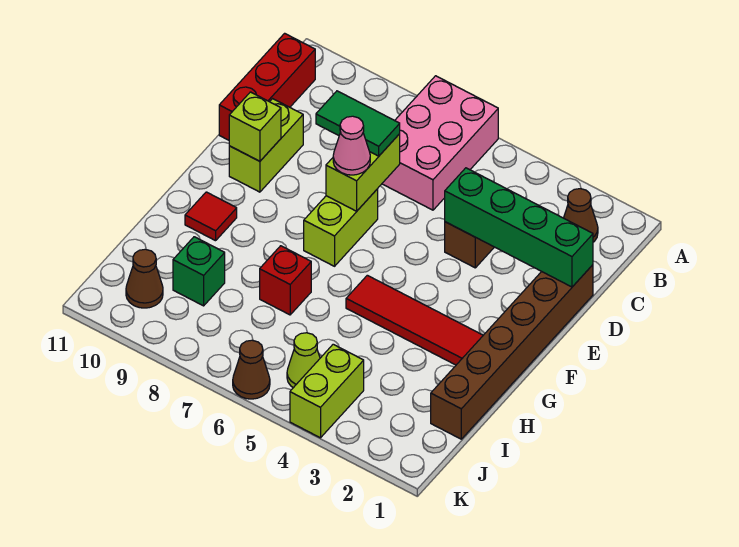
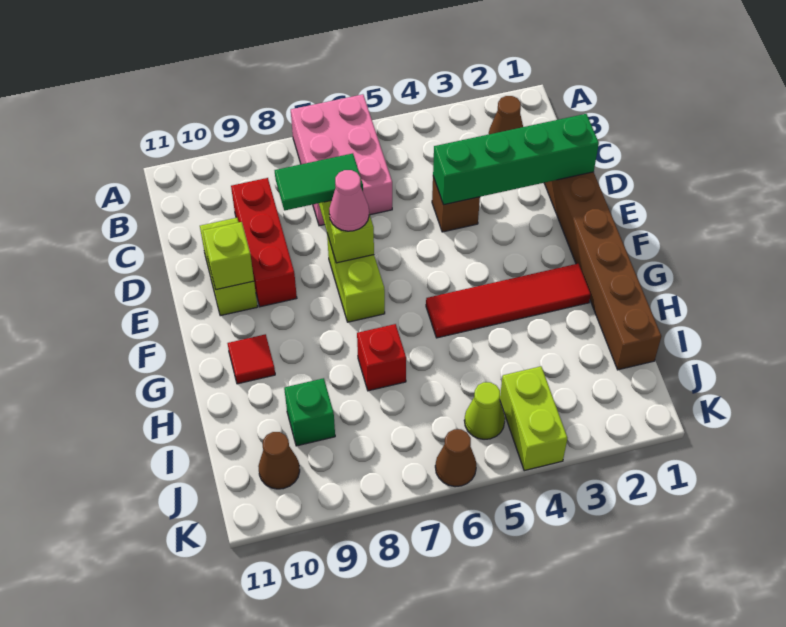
red 1x3 brick [219,33,315,140] -> red 1x3 brick moved to [231,178,297,307]

